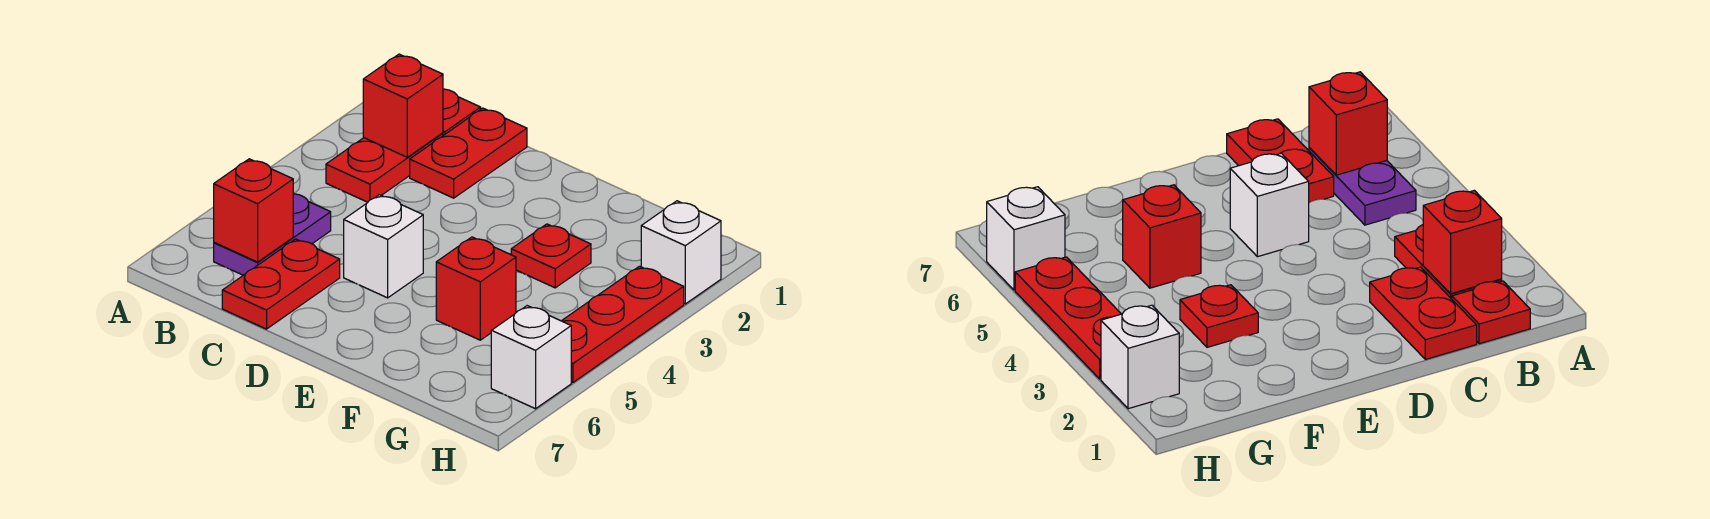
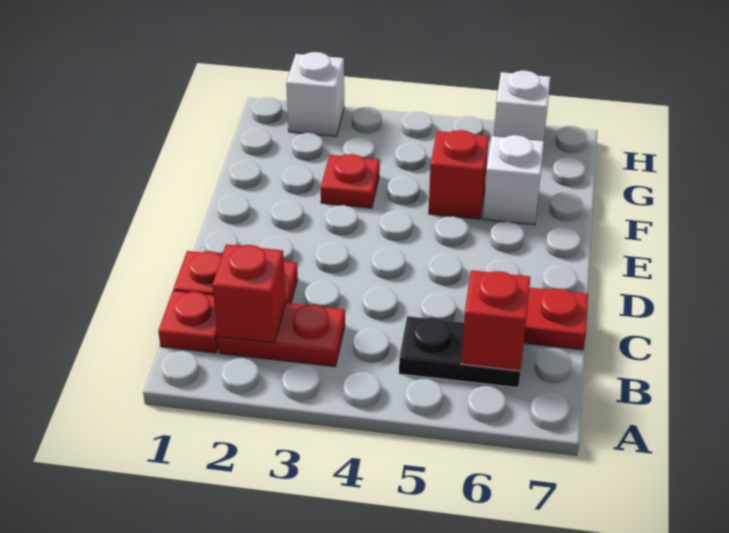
purple 1x2 plate [214,194,331,275] -> black 1x2 plate [399,316,520,388]
white 1x1 brick [344,195,423,298] -> white 1x1 brick moved to [483,135,544,225]
red 1x3 plate [562,266,684,382] -> none

